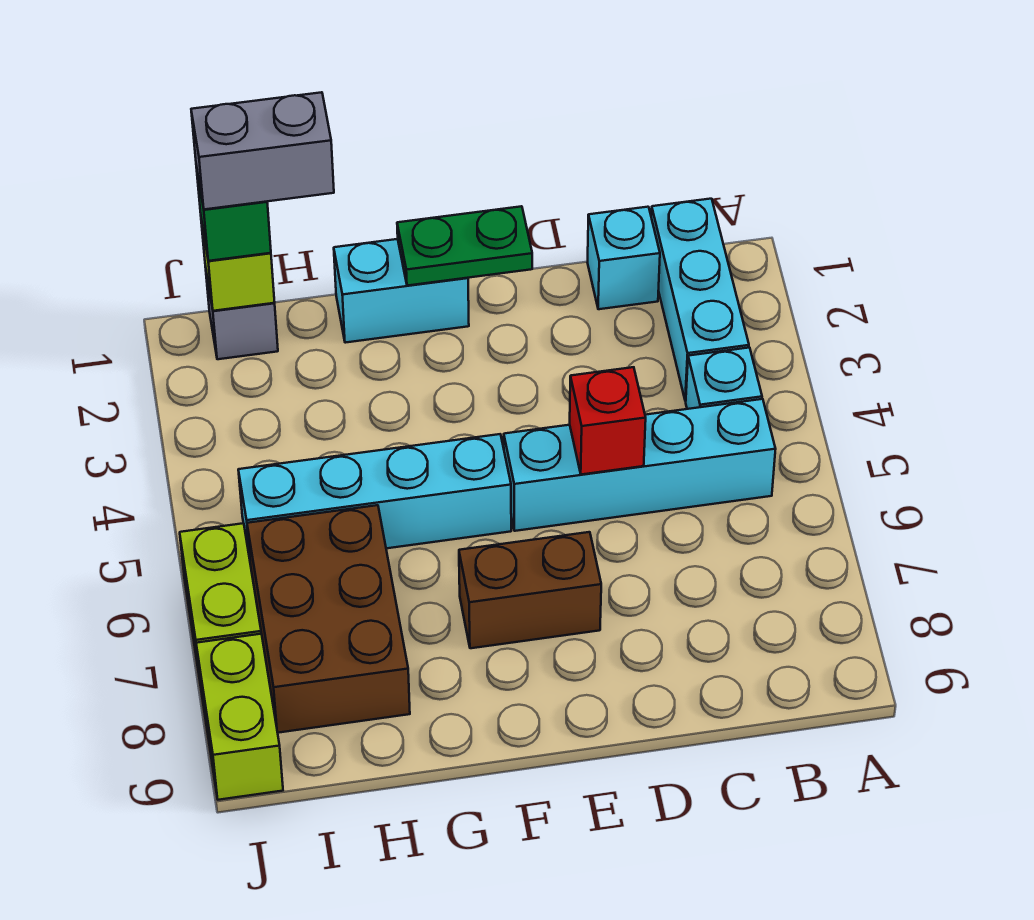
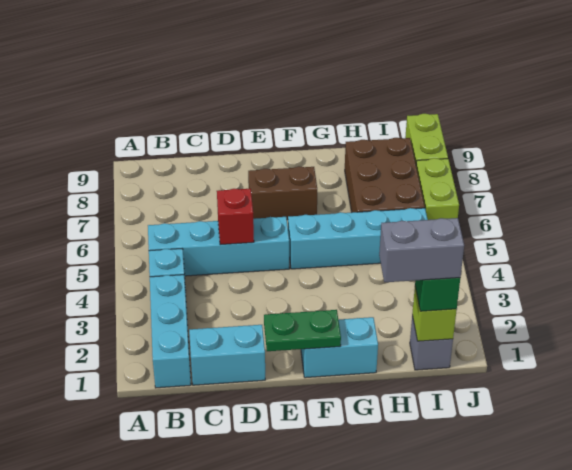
cyan 1x1 brick [588,207,660,309] -> cyan 1x2 brick [189,325,265,385]

